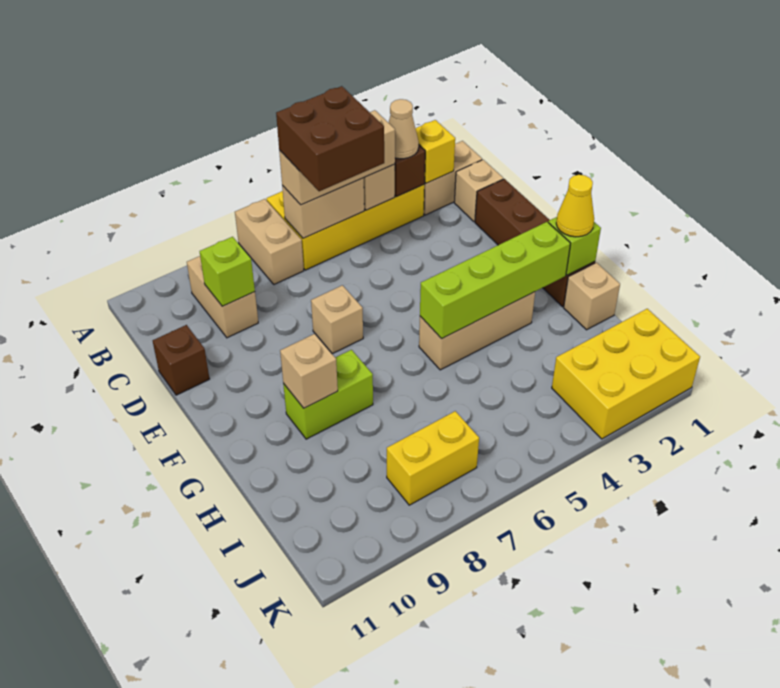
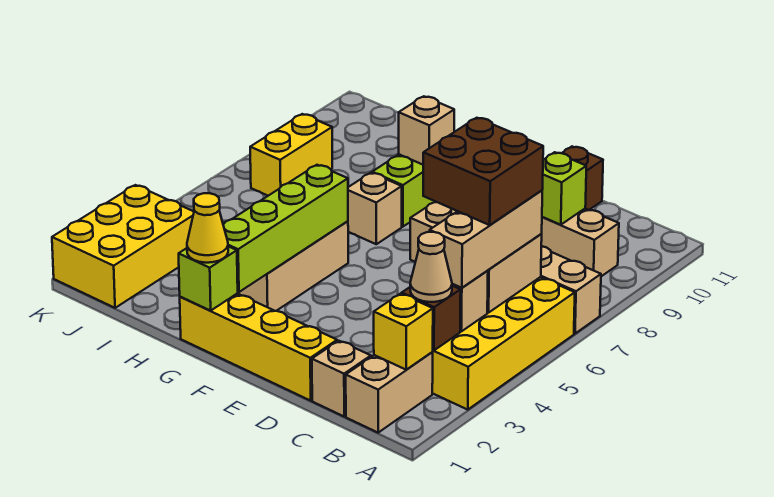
brown 1x4 brick [475,179,595,307] -> yellow 1x4 brick [180,293,337,401]
tan 1x1 brick [564,263,620,330] -> tan 1x1 brick moved to [348,173,402,244]

